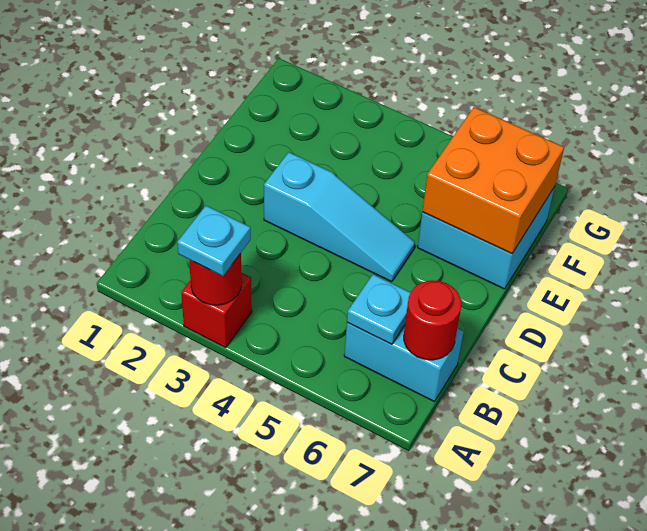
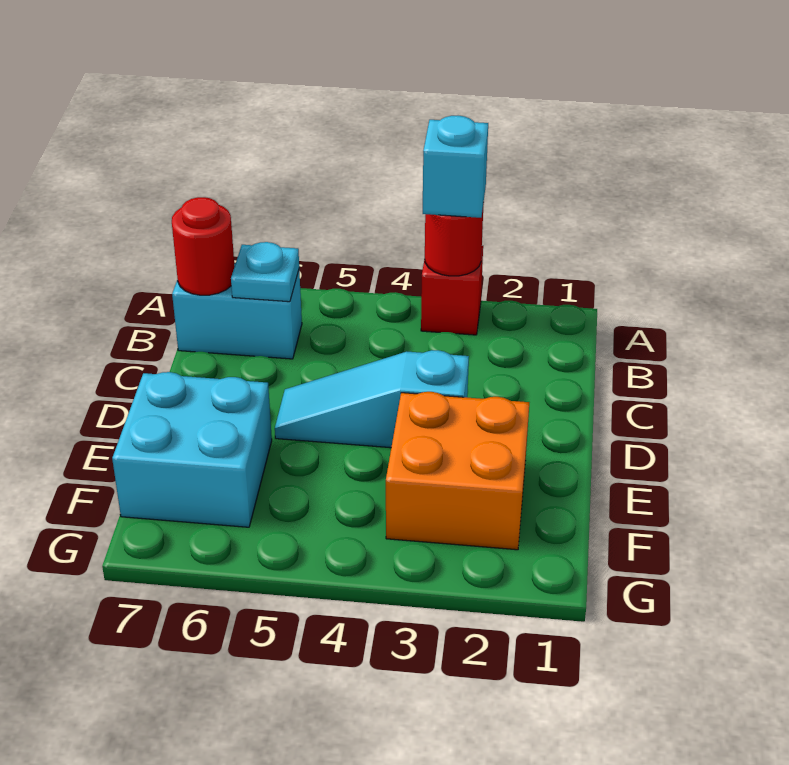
cyan 1x1 plate [177,206,251,276] -> cyan 1x1 brick [423,116,488,218]
orange 2x2 brick [422,107,564,253] -> orange 2x2 brick moved to [386,392,529,550]

